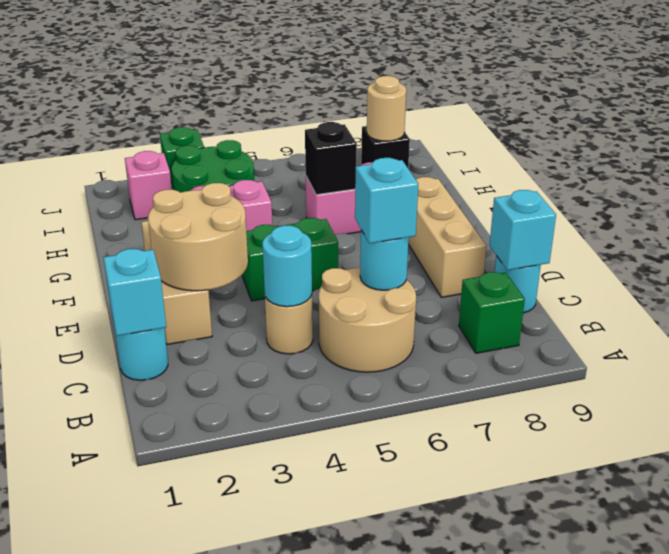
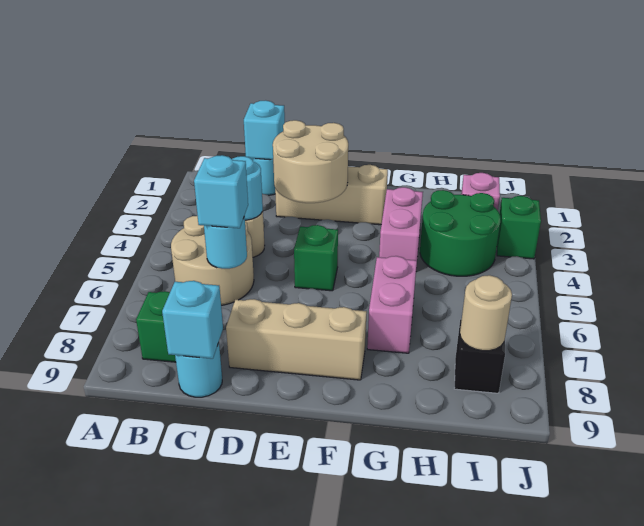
green 1x2 brick [242,218,338,301] -> green 1x1 brick [294,225,338,291]
black 1x1 brick [305,122,357,195] -> none

